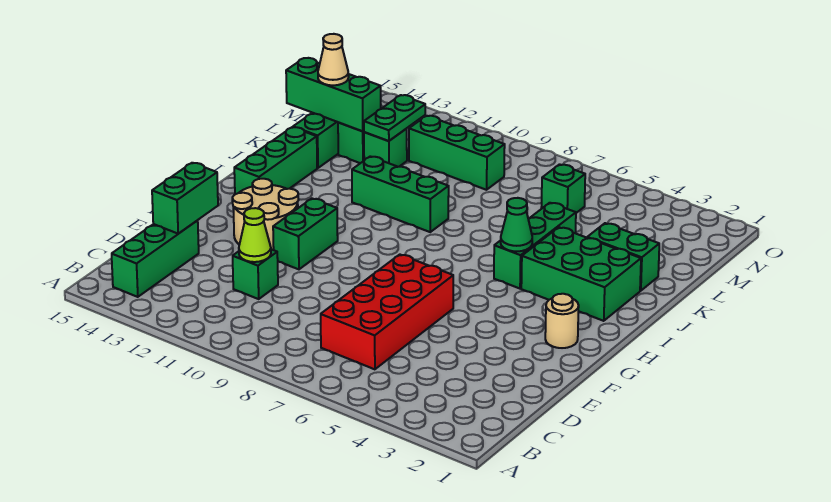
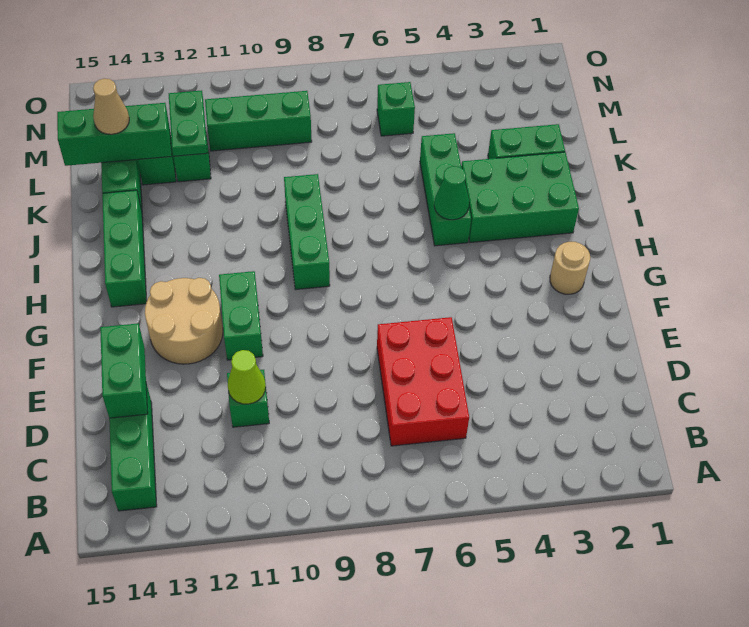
red 2x4 brick [321,255,453,369] -> red 2x3 brick [377,317,469,446]
green 1x3 brick [352,156,449,232] -> green 1x3 brick turned to [284,174,330,290]

